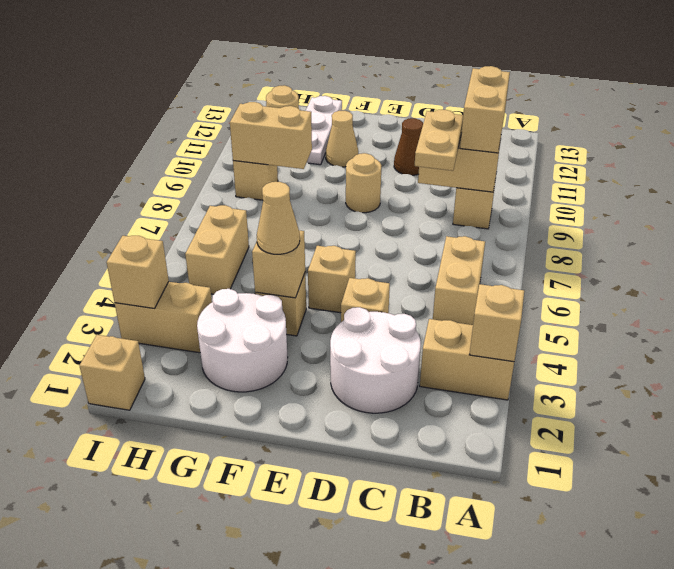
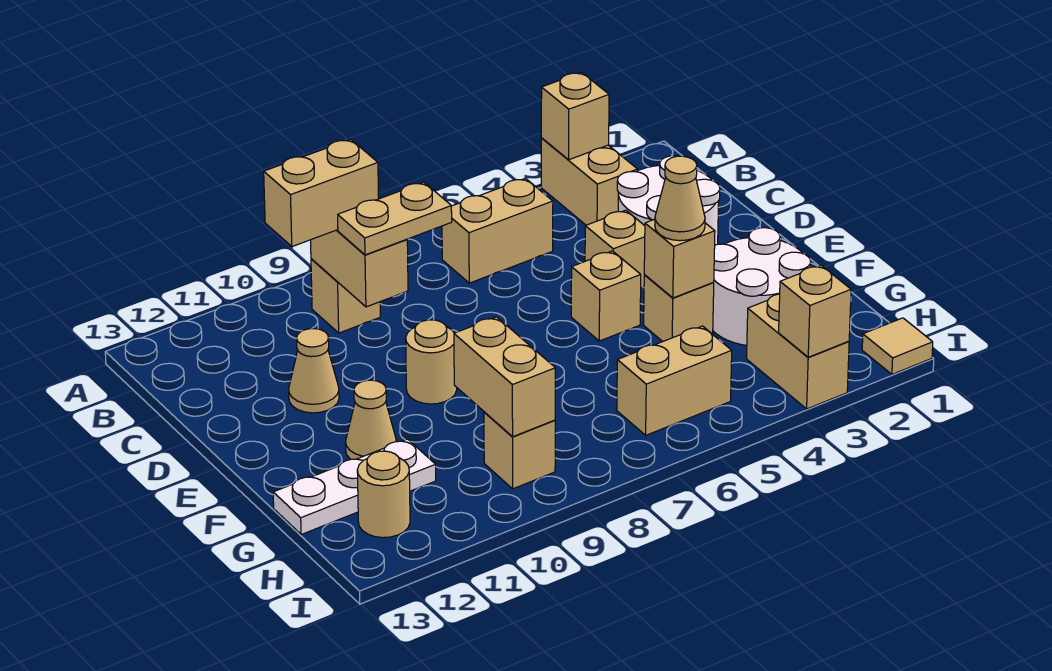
brown 1x1 cone [394,118,423,175] -> tan 1x1 cone [289,329,339,413]
tan 1x1 brick [80,335,145,410] -> tan 1x1 tile [862,318,933,374]

